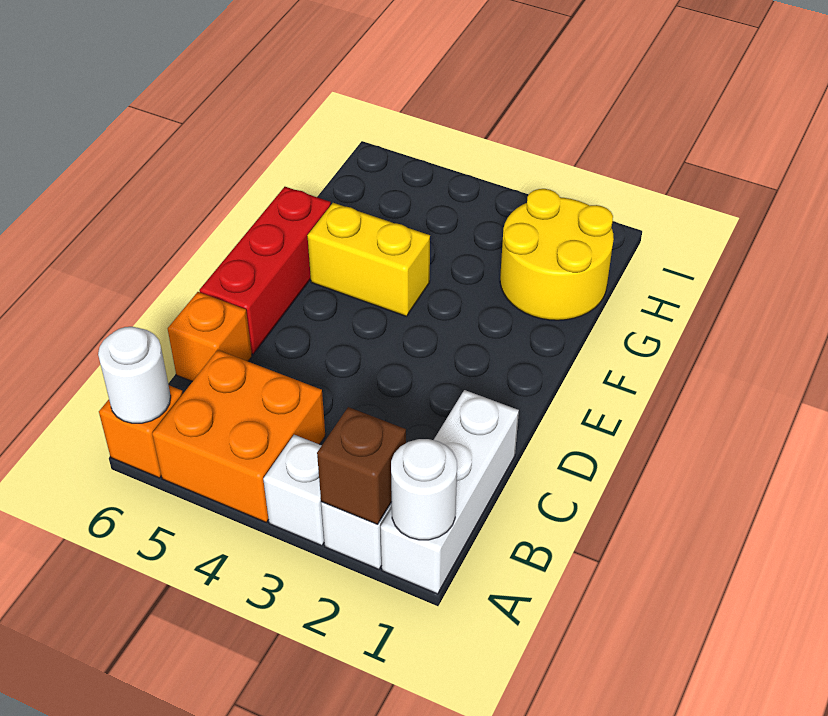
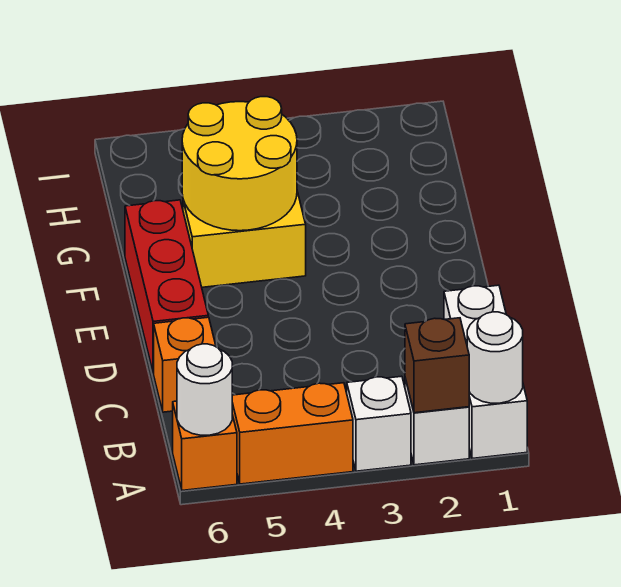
orange 2x2 brick [152,350,325,522] -> orange 1x2 brick [232,383,353,484]
yellow 2x2 round brick [500,189,614,320] -> yellow 2x2 round brick moved to [182,97,297,231]

